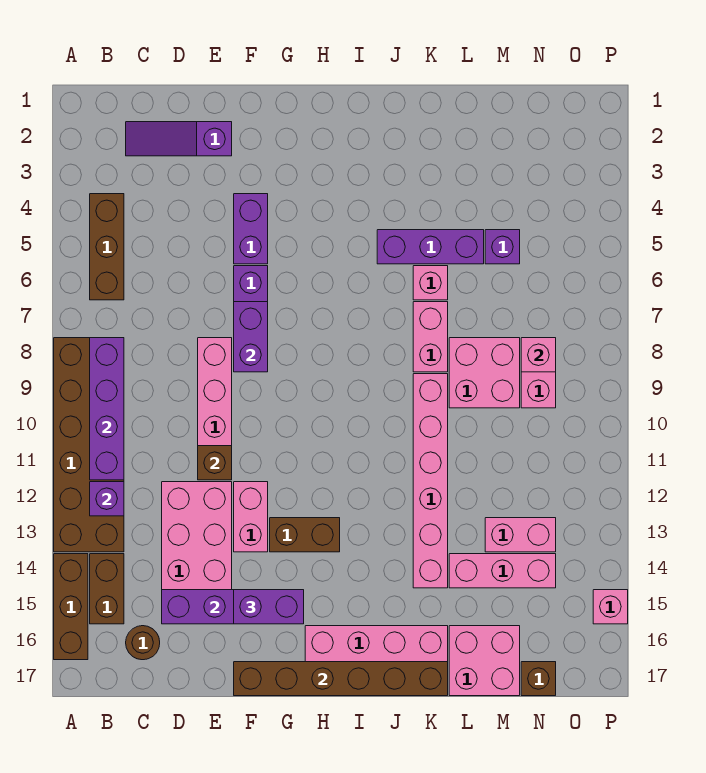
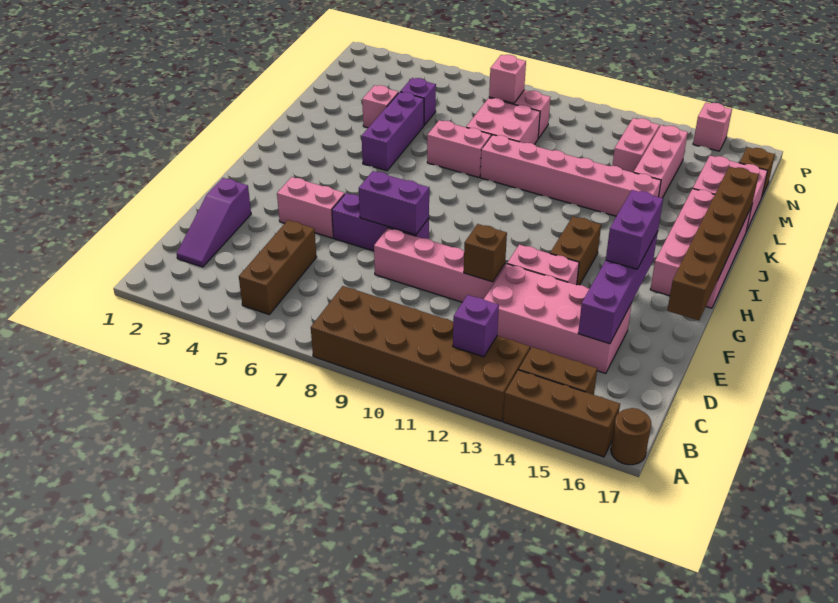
brown 1x3 brick [90,194,124,300] -> brown 1x3 brick turned to [239,220,316,314]
purple 1x4 brick [90,338,124,480] -> none
brown 1x1 round brick [126,626,160,660] -> brown 1x1 round brick moved to [611,408,651,465]
purple 1x2 brick [234,194,268,264] -> pink 1x2 brick [277,177,345,238]
pink 1x1 brick [413,266,448,300] -> pink 1x1 brick moved to [362,85,399,128]

